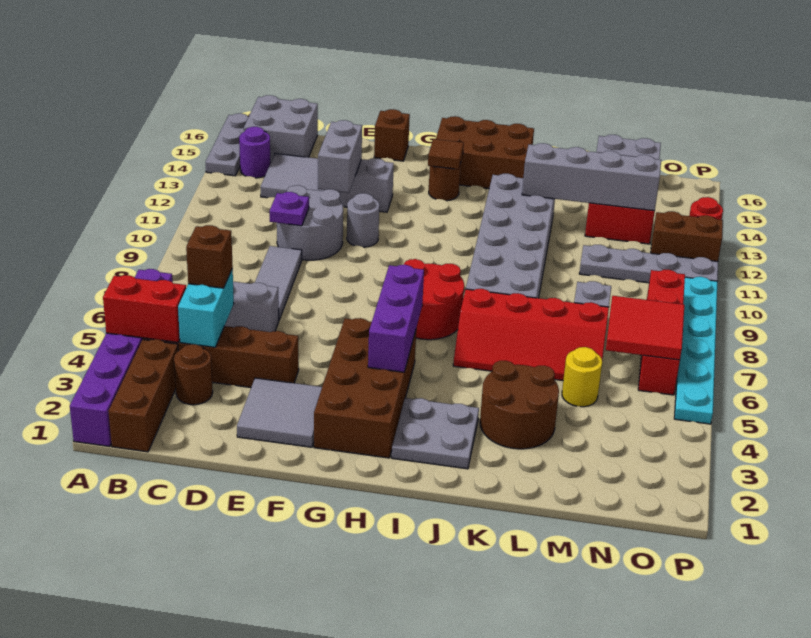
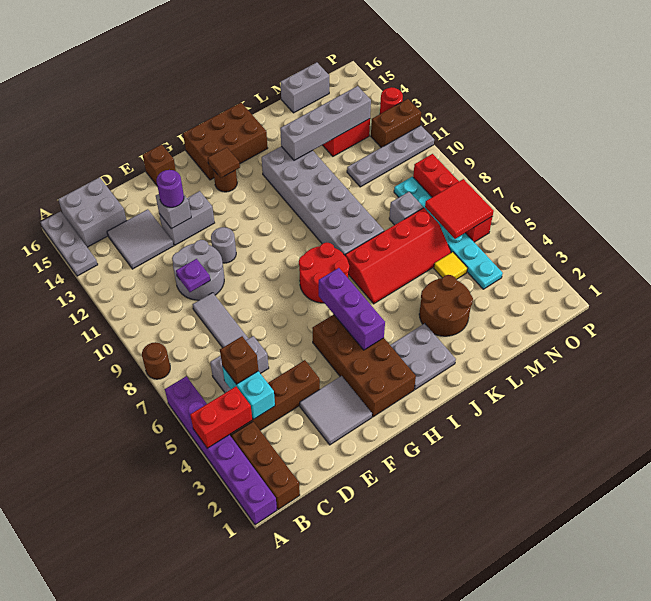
purple 1x1 round brick [239,127,270,178] -> purple 1x1 round brick moved to [156,170,184,207]
brown 1x1 round brick [174,344,213,405] -> brown 1x1 round brick moved to [142,342,170,379]
grey 1x2 brick [318,120,362,193] -> grey 1x1 brick [156,194,191,229]
yellow 1x1 round brick [562,347,602,407] -> yellow 1x1 tile [434,252,468,279]
cyan 1x6 plate [674,277,717,424] -> cyan 1x6 plate moved to [394,177,503,289]

